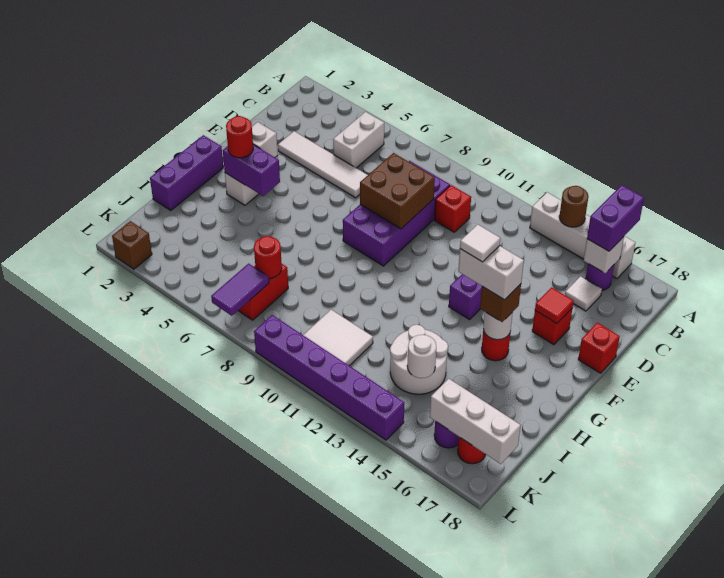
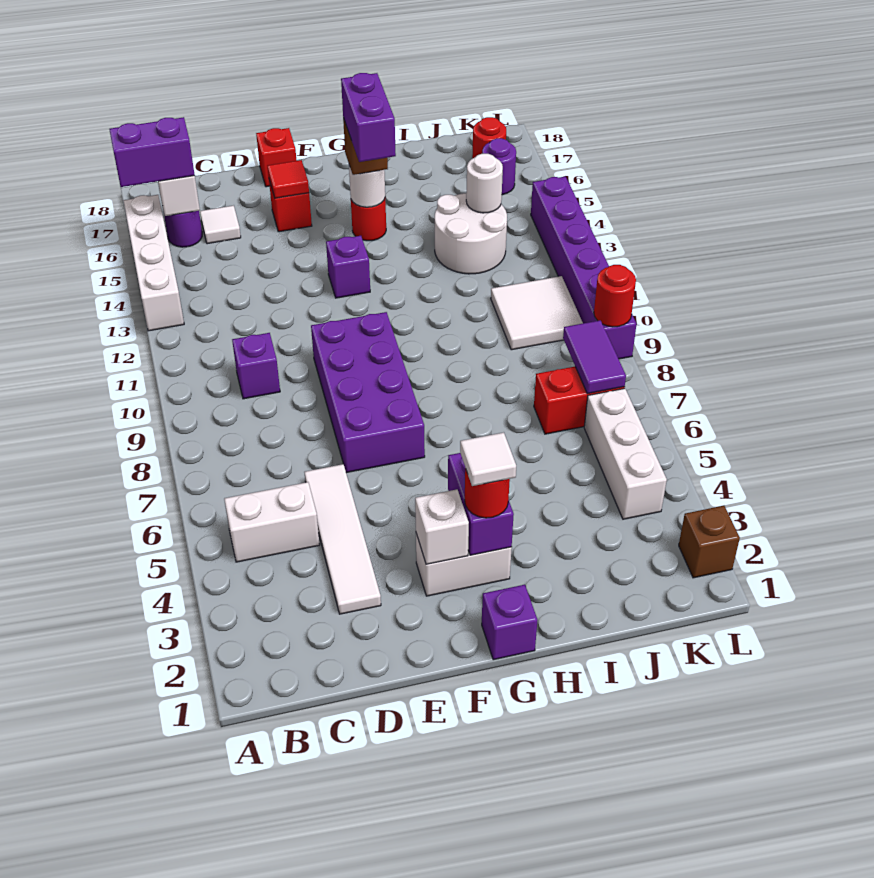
brown 1x1 round brick [559,186,589,227] -> none
purple 2x4 brick [343,161,450,266] -> purple 2x4 brick turned to [311,312,425,473]
red 1x1 brick [434,185,471,232] -> purple 1x1 brick [232,333,280,399]
brown 2x2 brick [360,153,435,229] -> none
purple 1x3 brick [150,135,223,210] -> purple 1x1 brick [482,585,537,660]
white 1x2 brick [458,246,524,300] -> purple 1x2 brick [341,73,396,162]
white 1x1 tile [460,224,500,262] -> white 1x1 tile moved to [460,432,516,486]
red 1x1 round brick [254,236,282,278] -> red 1x1 round brick moved to [594,265,636,327]
purple 1x2 tile [211,264,269,316] -> purple 1x2 tile turned to [563,320,626,394]
white 1x3 brick [430,379,521,464] -> white 1x3 brick moved to [584,388,667,519]

